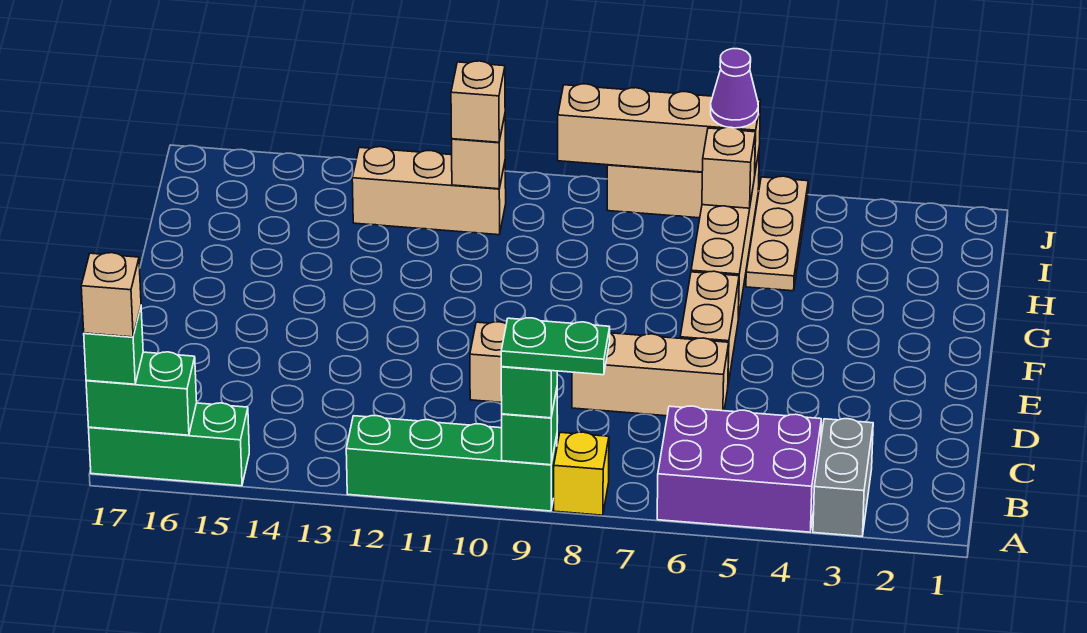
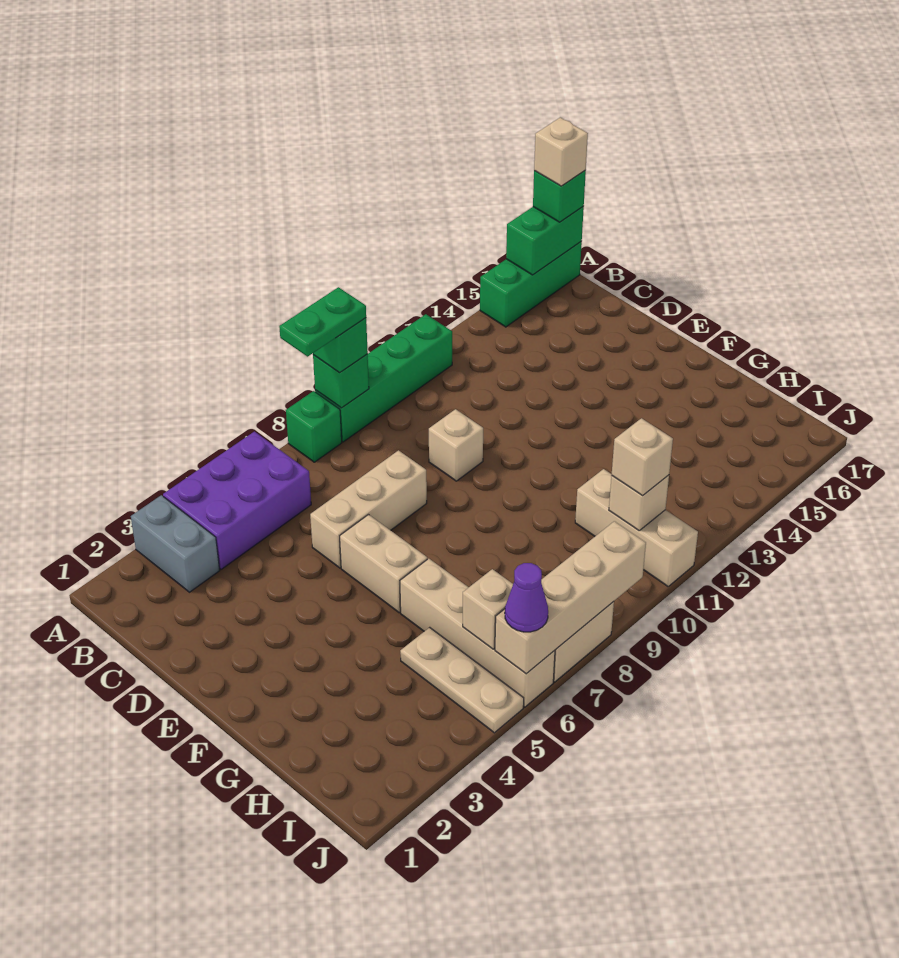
yellow 1x1 brick [554,432,609,515] -> green 1x1 brick [286,391,342,462]
tan 1x3 brick [352,147,506,235] -> tan 1x3 brick turned to [575,469,698,586]

